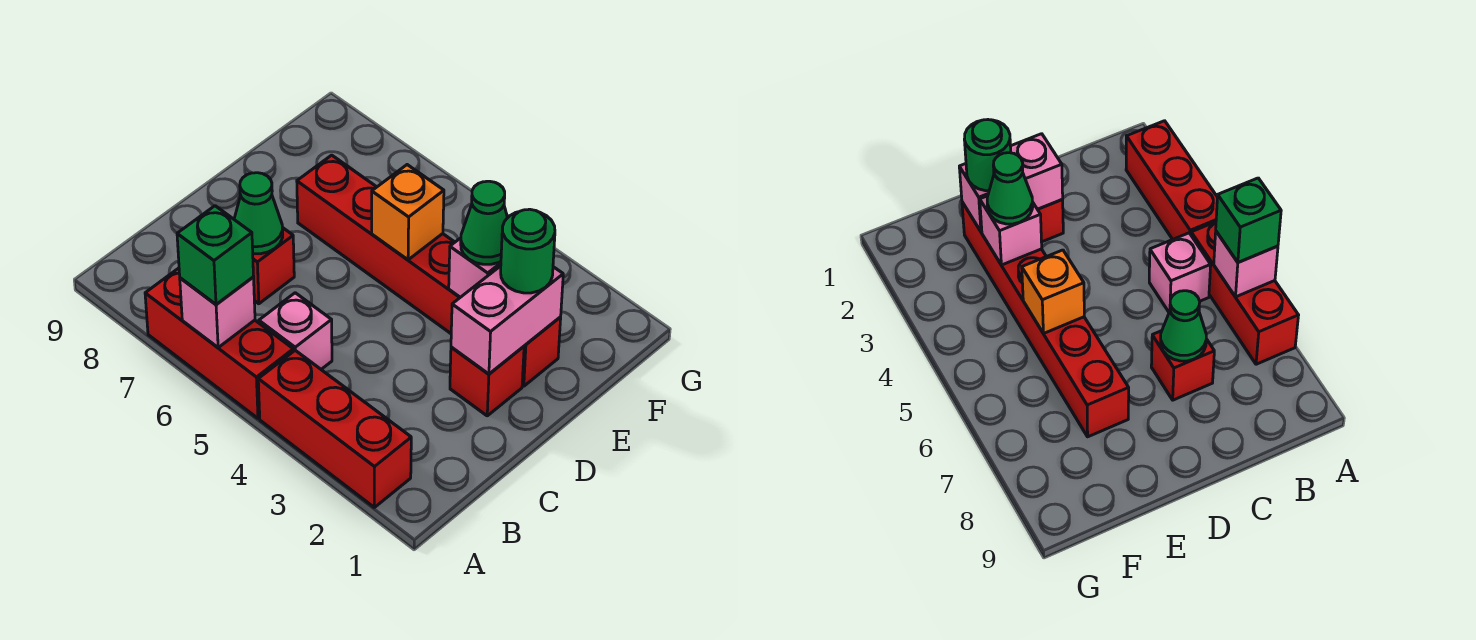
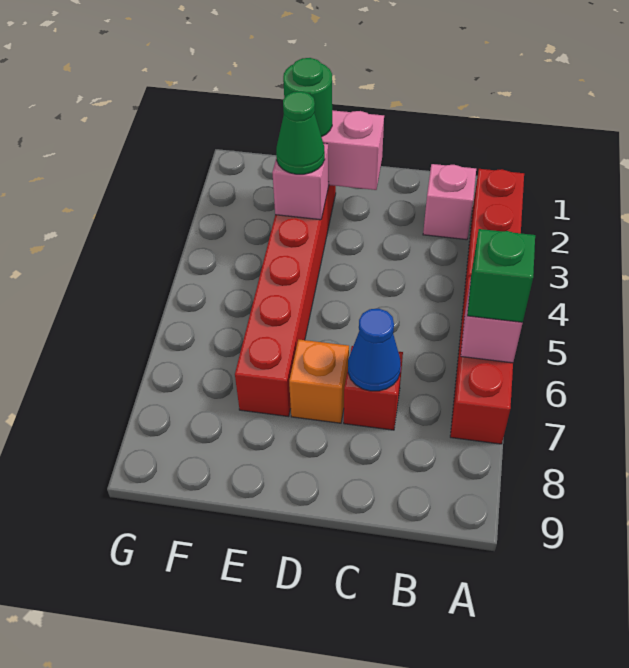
pink 1x1 brick [259,293,332,369] -> pink 1x1 brick moved to [423,164,476,240]
green 1x1 cone [234,173,283,254] -> blue 1x1 cone [348,309,401,391]
red 1x1 brick [450,346,524,416] -> none
orange 1x1 brick [372,165,444,260] -> orange 1x1 brick moved to [289,339,349,423]

